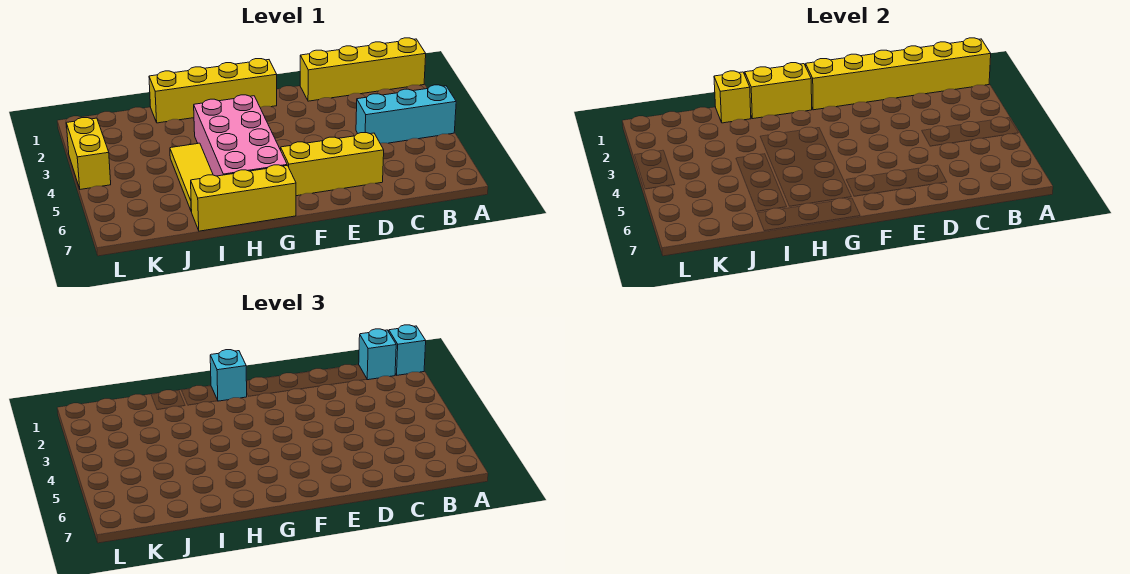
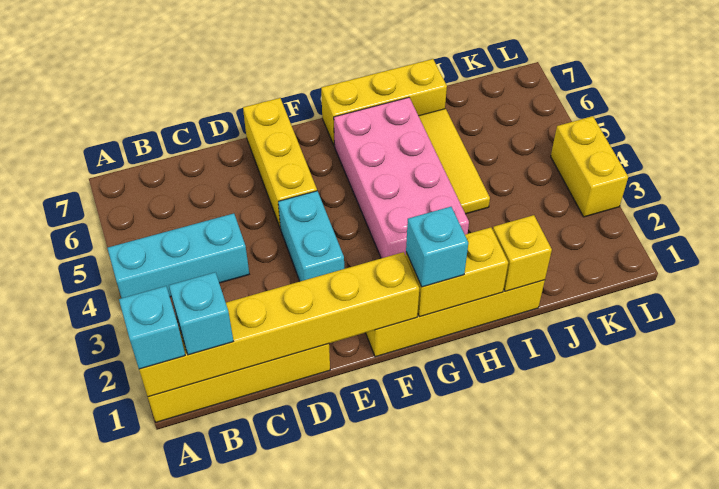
yellow 1x3 brick [281,133,384,196] -> yellow 1x3 brick turned to [243,98,317,229]
none -> cyan 1x2 brick [278,191,344,281]

